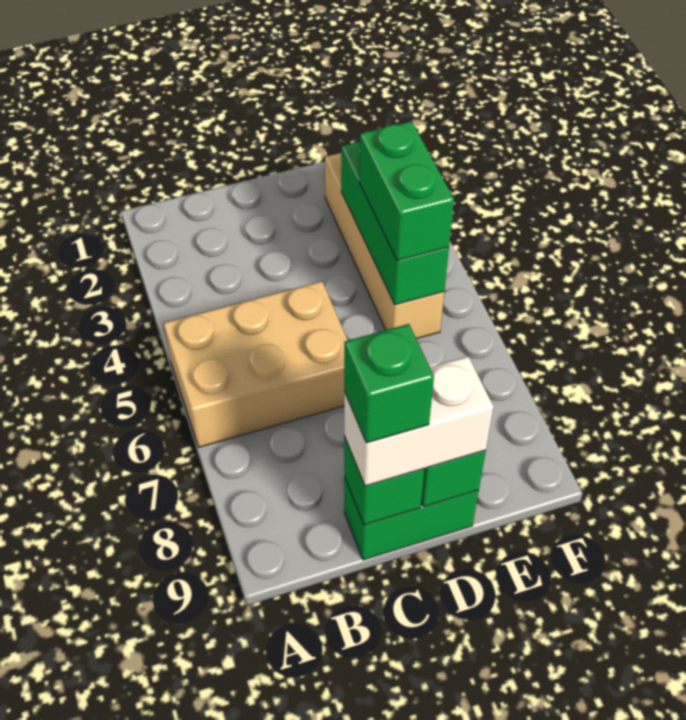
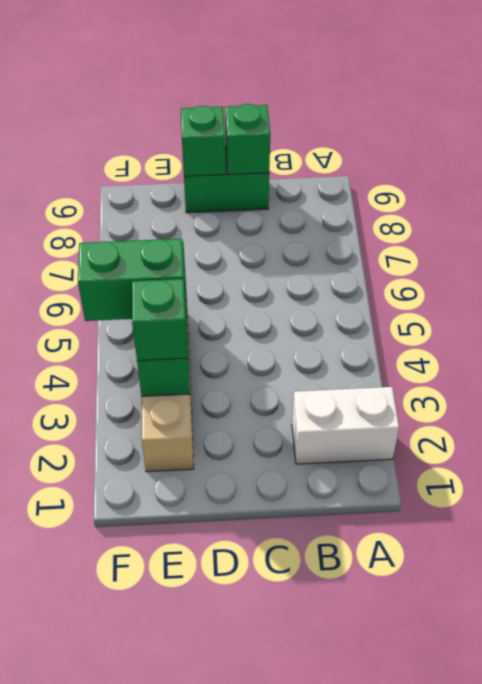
tan 2x3 brick [164,281,348,447] -> none
white 1x2 brick [344,356,493,486] -> white 1x2 brick moved to [292,387,399,464]
green 1x1 brick [344,324,434,443] -> green 1x1 brick moved to [132,279,188,361]
green 1x2 brick [359,121,454,261] -> green 1x2 brick turned to [78,239,186,321]

